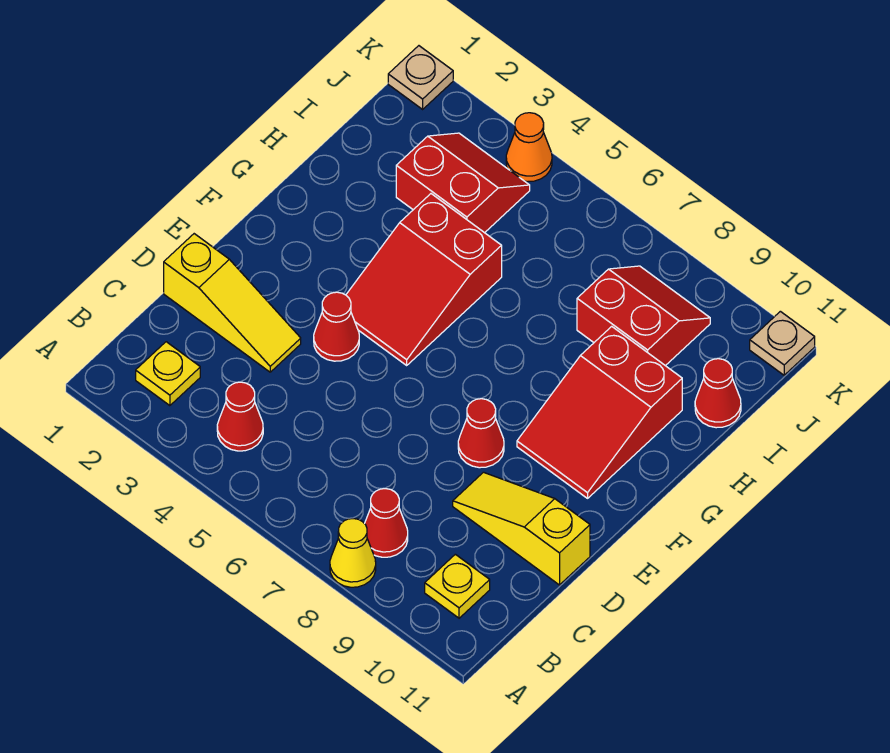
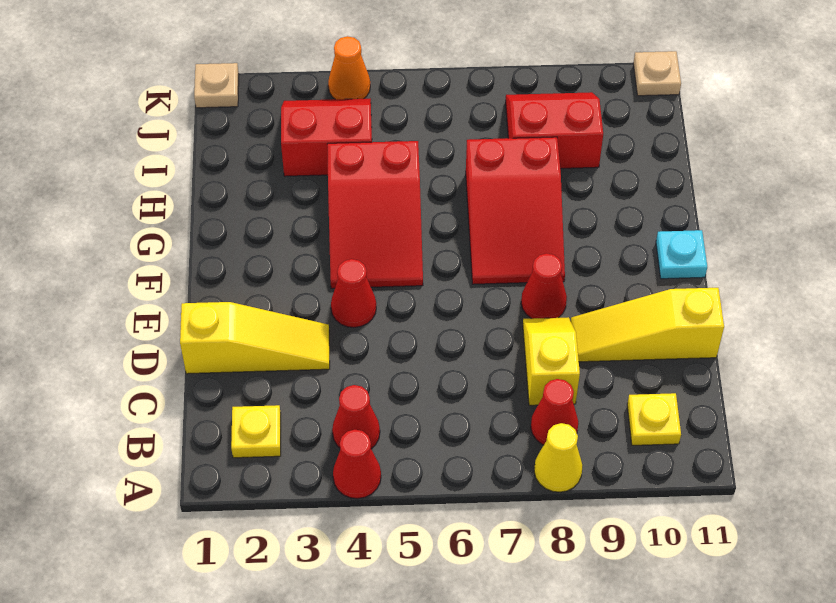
none -> yellow 1x2 slope [523,317,580,405]
red 2x3 slope [517,326,682,498] -> red 2x3 slope moved to [466,137,565,284]
none -> cyan 1x1 plate [656,230,707,279]
red 1x1 cone [695,359,741,428] -> red 1x1 cone moved to [333,430,381,499]

